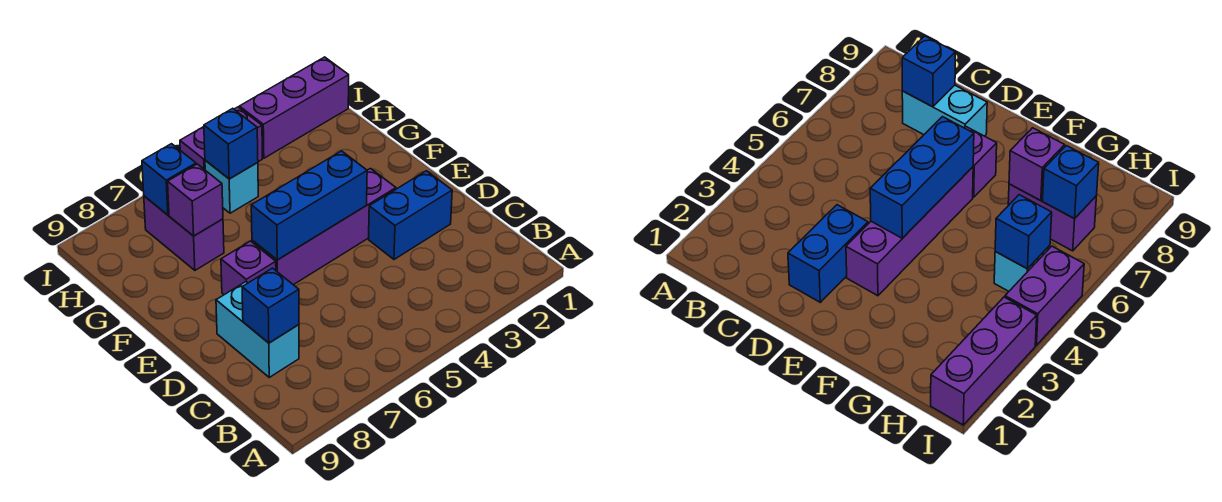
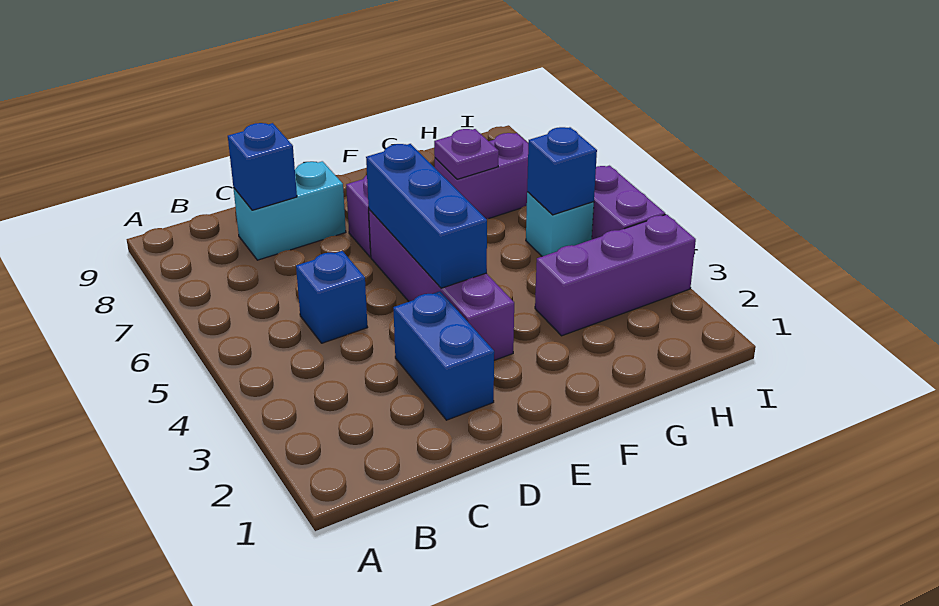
purple 1x1 brick [168,164,223,236] -> purple 1x1 plate [434,129,499,179]
blue 1x1 brick [142,144,196,215] -> blue 1x1 brick moved to [296,251,368,343]
purple 1x3 brick [239,57,349,158] -> purple 1x3 brick turned to [535,214,696,336]

